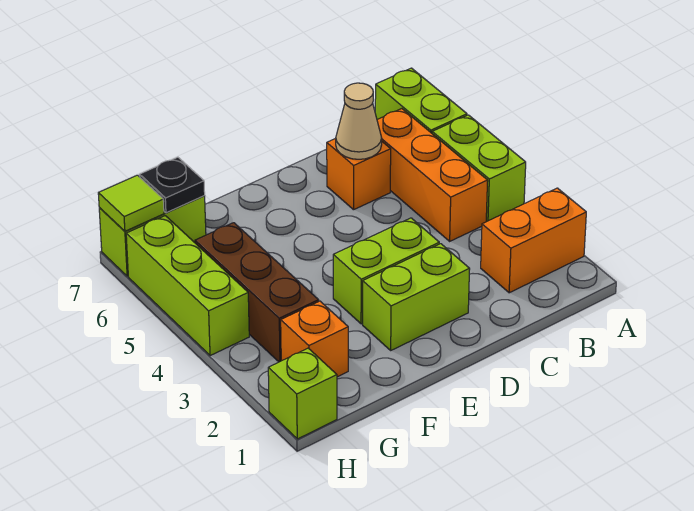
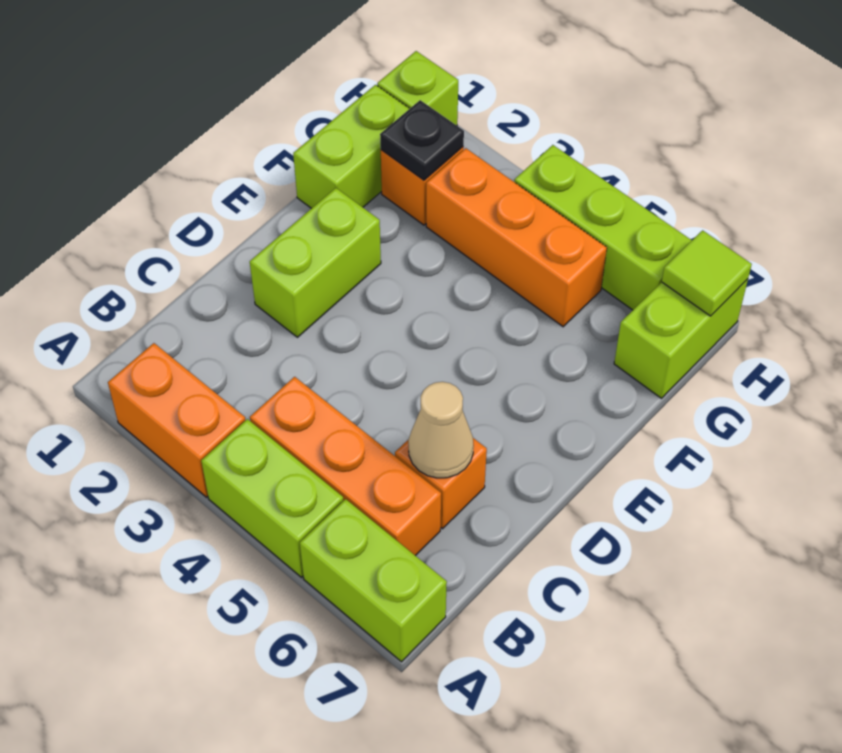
orange 1x2 brick [481,188,586,293] -> orange 1x2 brick turned to [108,343,246,497]
lime 1x2 brick [333,218,439,324] -> lime 1x2 brick moved to [293,85,409,209]
brown 1x3 brick [195,223,319,362] -> orange 1x3 brick [426,148,607,327]
black 1x1 plate [139,157,205,213] -> black 1x1 plate moved to [380,100,464,180]

